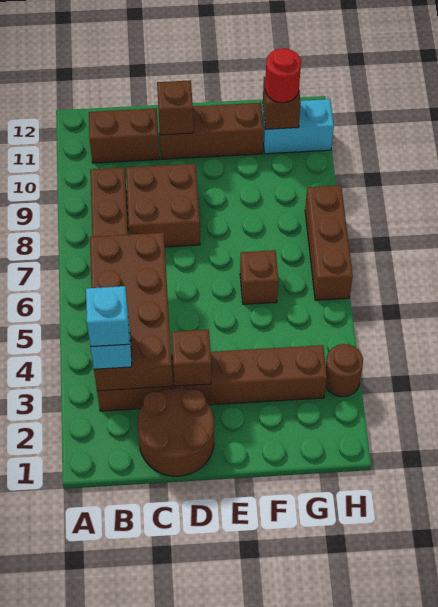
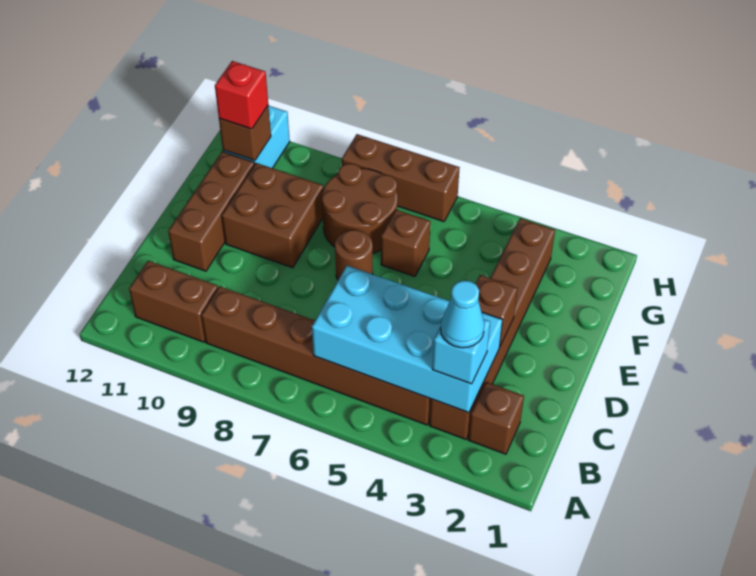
brown 2x4 brick [90,233,173,391] -> cyan 2x4 brick [312,266,502,413]
cyan 1x1 brick [86,286,129,347] -> cyan 1x1 cone [441,280,484,348]
brown 1x2 brick [89,108,160,163] -> brown 1x2 brick turned to [129,261,218,342]
brown 2x2 round brick [137,388,214,476] -> brown 2x2 round brick moved to [322,164,398,253]
brown 2x2 brick [126,164,200,247] -> brown 2x2 brick moved to [222,163,324,268]
brown 1x1 brick [157,80,193,135] -> brown 1x1 brick moved to [468,382,524,454]
red 1x1 round brick [265,48,301,103] -> red 1x1 brick [215,61,268,129]
brown 1x1 round brick [326,344,363,397] -> brown 1x1 round brick moved to [335,230,373,280]

